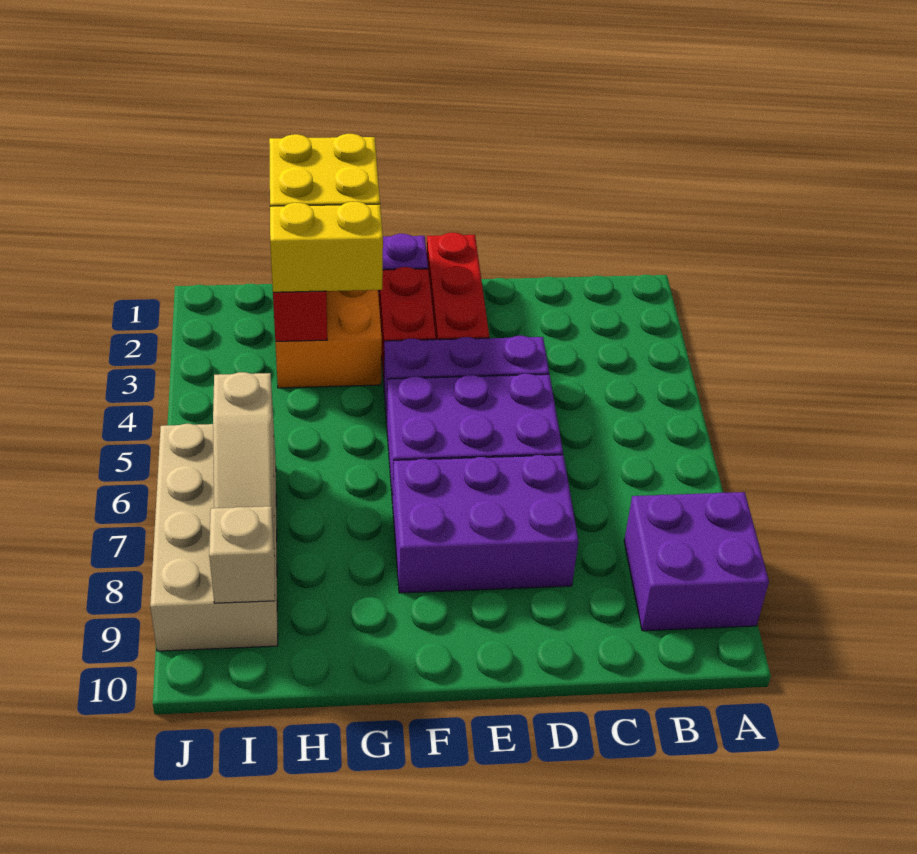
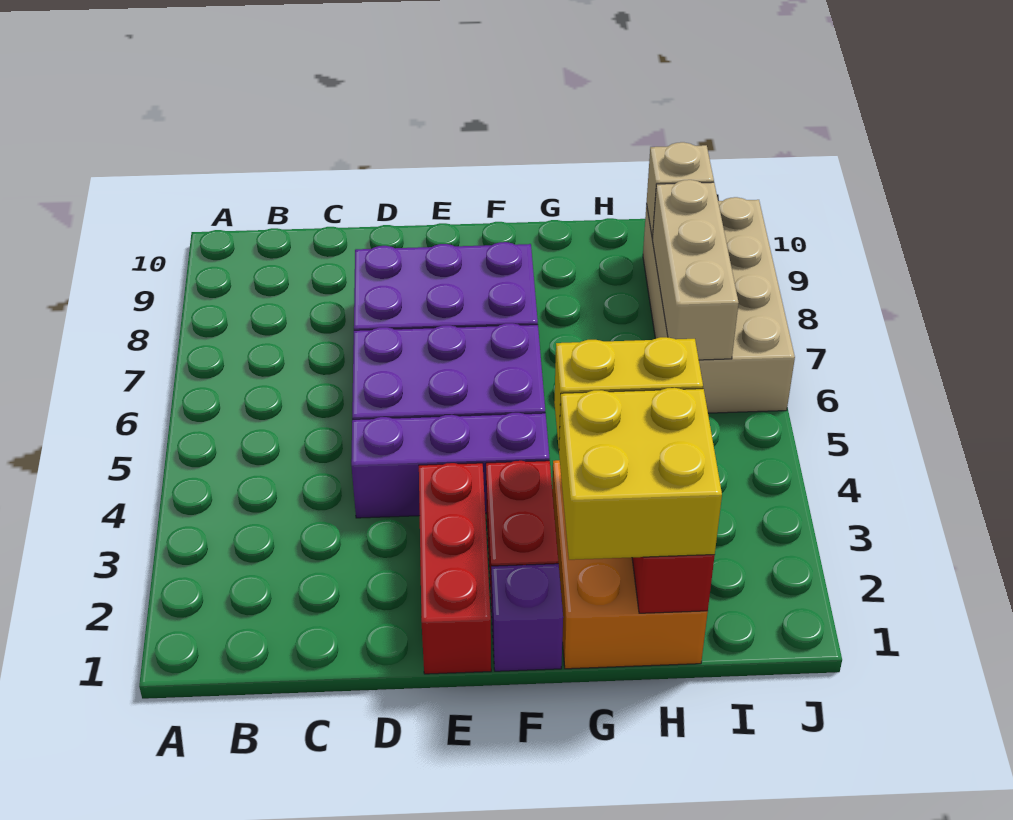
purple 2x2 brick [624,492,769,631] -> none
tan 1x3 slope [213,372,274,537] -> tan 1x3 brick [652,180,739,360]

